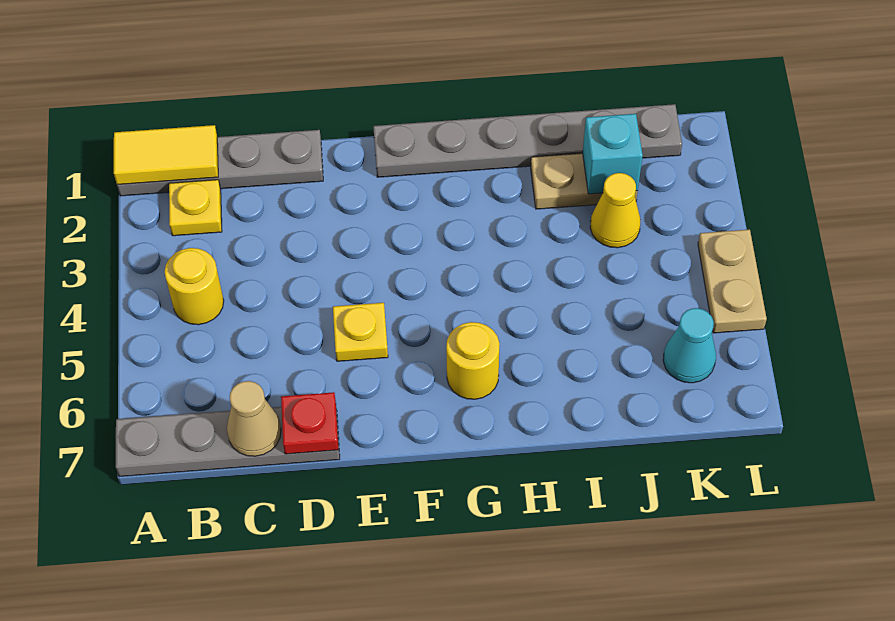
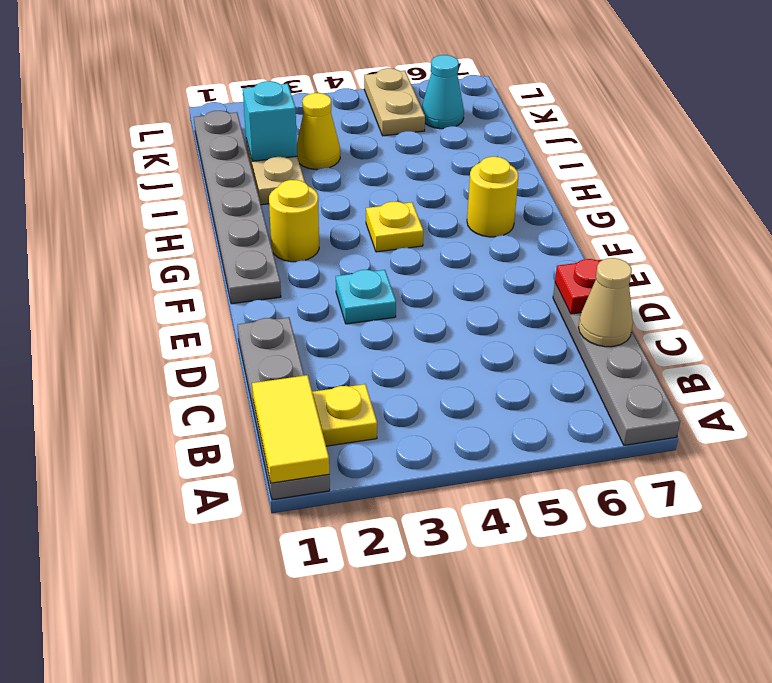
yellow 1x1 round brick [165,248,224,325] -> yellow 1x1 round brick moved to [269,180,319,262]
none -> cyan 1x1 plate [336,270,396,324]
yellow 1x1 plate [333,303,388,361] -> yellow 1x1 plate moved to [366,202,423,252]
tan 1x2 plate [698,229,767,333] -> tan 1x2 plate turned to [364,68,425,136]

